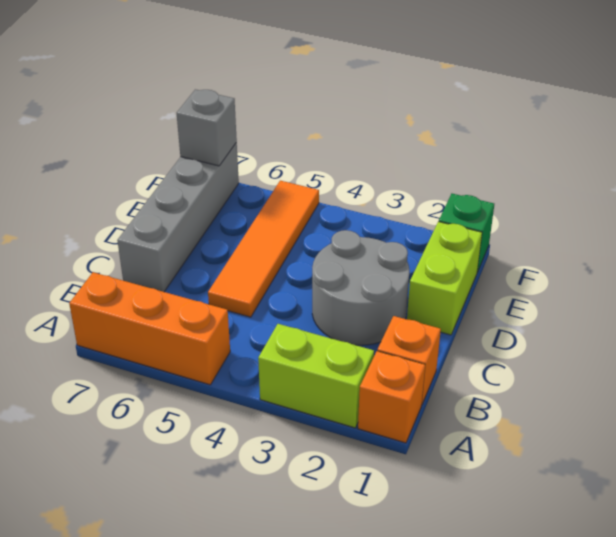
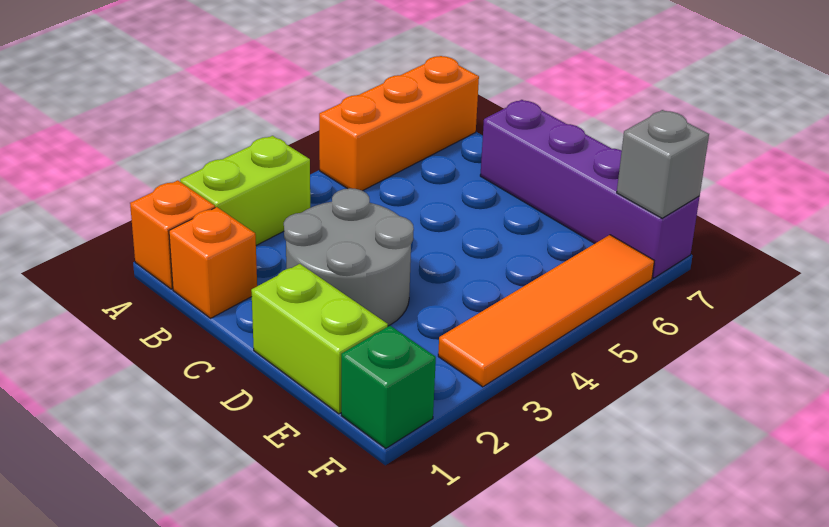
orange 1x4 tile [208,181,319,317] -> orange 1x4 tile turned to [438,235,654,387]
grey 1x4 brick [117,143,239,292] -> purple 1x4 brick [480,100,699,278]

